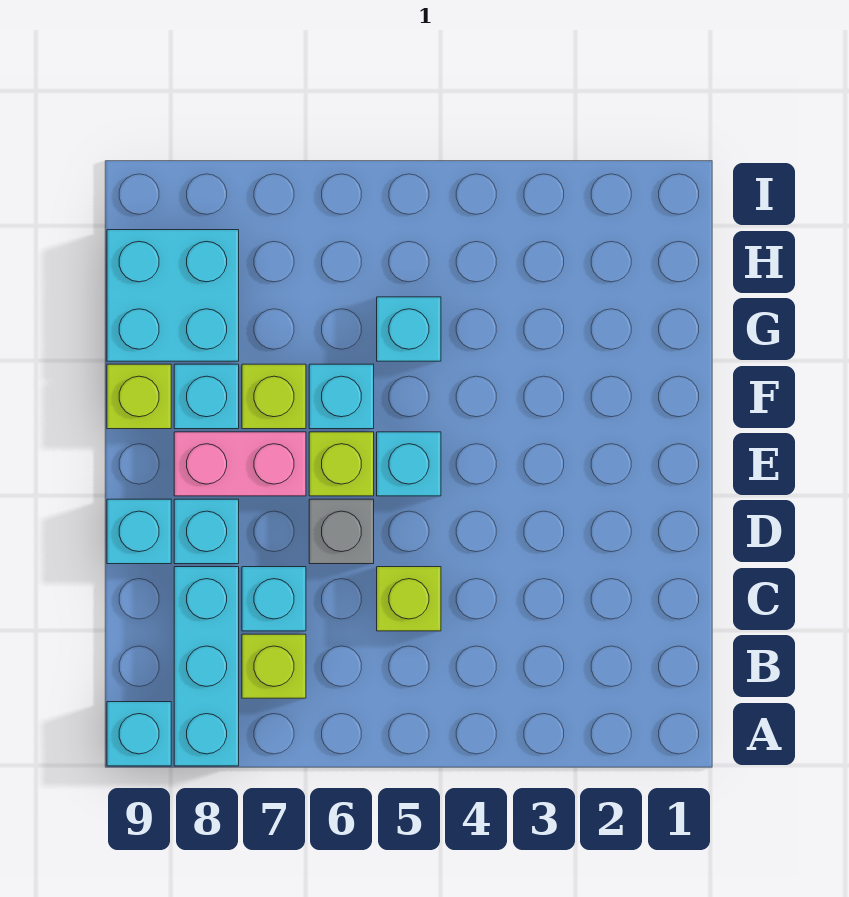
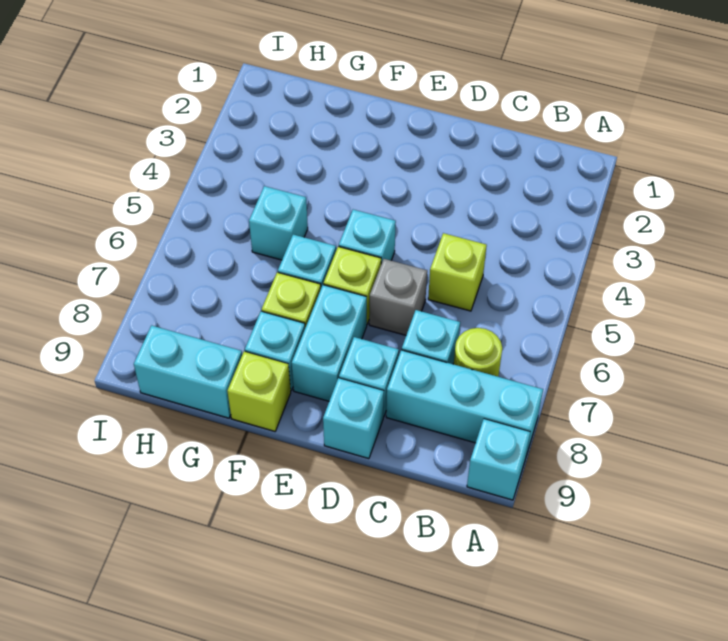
lime 1x1 brick [242,634,306,698] -> lime 1x1 round brick [454,328,502,377]
pink 1x2 brick [174,432,306,496] -> cyan 1x2 brick [292,285,367,401]
cyan 2x2 brick [107,230,239,361] -> cyan 1x2 brick [134,325,242,418]

